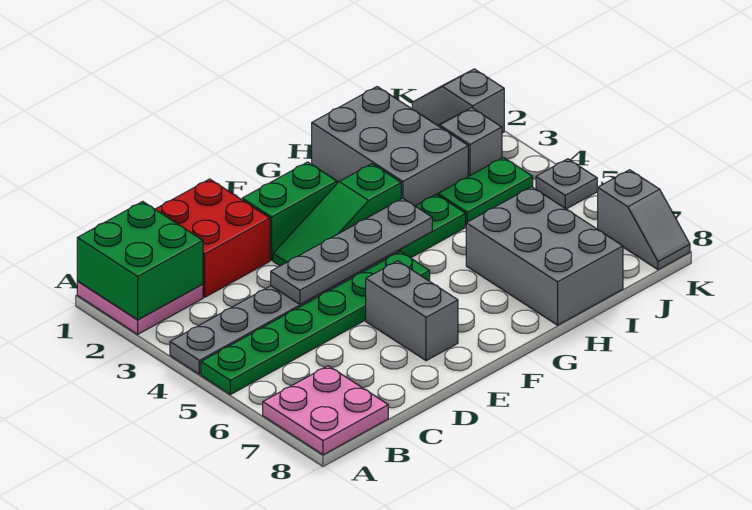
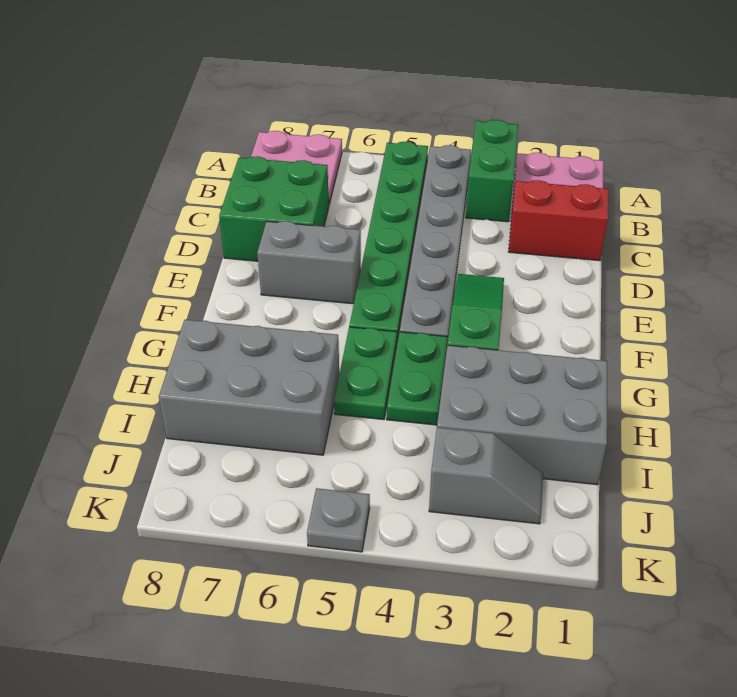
green 2x2 brick [77,201,203,320] -> green 2x2 brick moved to [219,156,329,261]
red 2x2 brick [155,179,270,297] -> red 1x2 brick [509,180,608,261]
grey 1x4 plate [271,198,432,304] -> none
green 1x2 brick [242,162,337,260] -> green 1x2 brick moved to [466,120,518,222]
green 1x2 plate [438,157,533,223] -> green 1x2 plate moved to [334,327,397,420]
grey 1x2 slope [412,69,504,133] -> none
grey 1x2 slope [597,170,690,270] -> none

